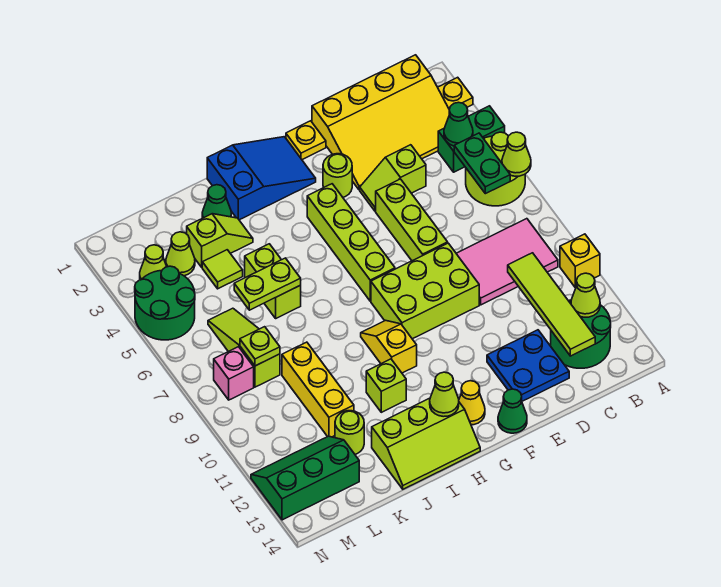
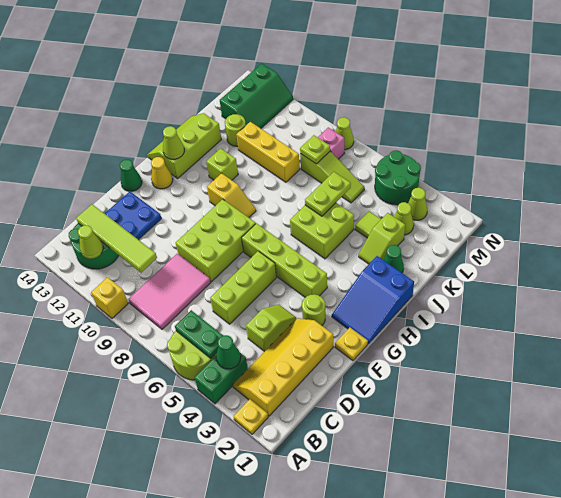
lime 1x1 cone [502,132,531,176] -> lime 1x1 cone moved to [336,117,354,150]
yellow 3x4 slope [312,55,449,190] -> yellow 2x4 slope [233,318,333,416]
lime 1x3 brick [376,179,448,261] -> lime 1x3 brick turned to [210,251,276,324]
lime 1x2 brick [245,244,301,318] -> lime 2x2 brick [290,203,354,259]

